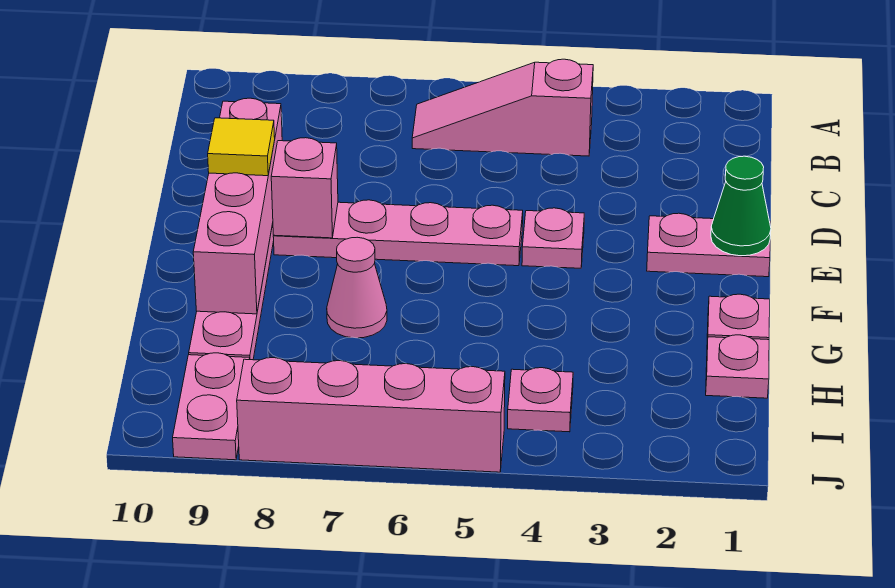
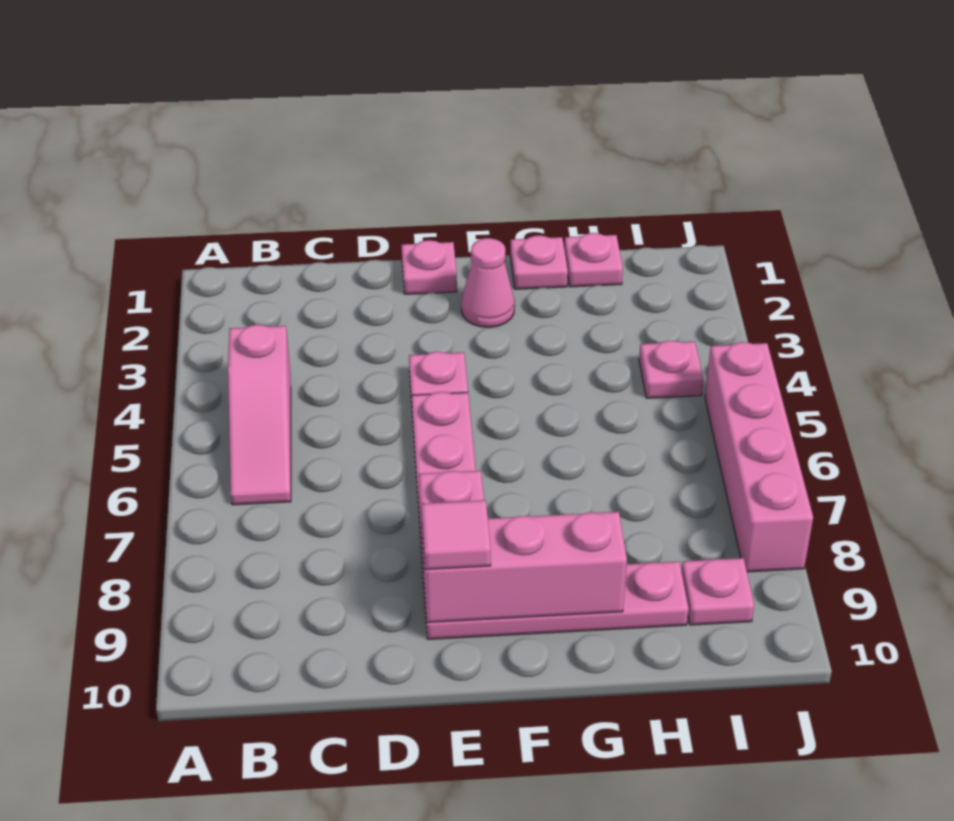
pink 1x4 brick [193,98,282,314] -> pink 1x3 brick [422,512,627,622]
pink 1x2 plate [647,213,770,277] -> pink 1x1 plate [402,240,457,294]
green 1x1 cone [711,156,771,256] -> none
yellow 1x1 tile [208,118,275,176] -> pink 1x1 tile [422,500,491,570]
pink 1x1 cone [327,237,387,338] -> pink 1x1 cone moved to [461,238,515,327]
pink 1x2 plate [173,353,250,460] -> pink 1x1 plate [681,558,754,625]

